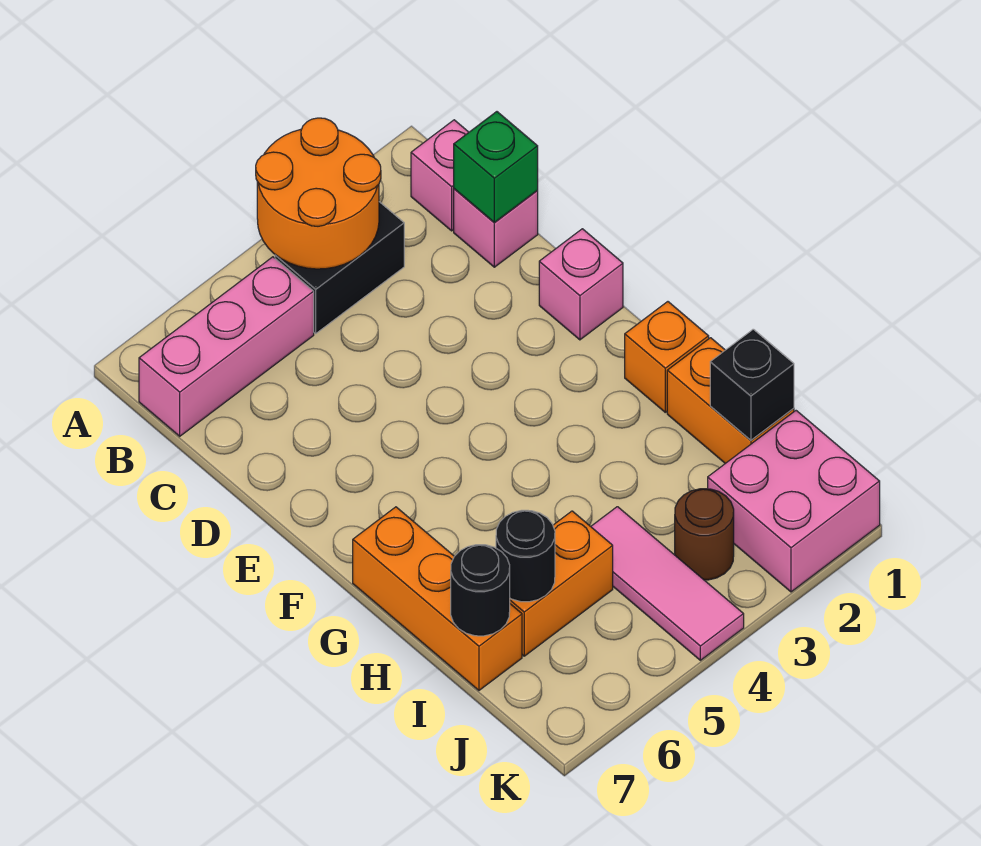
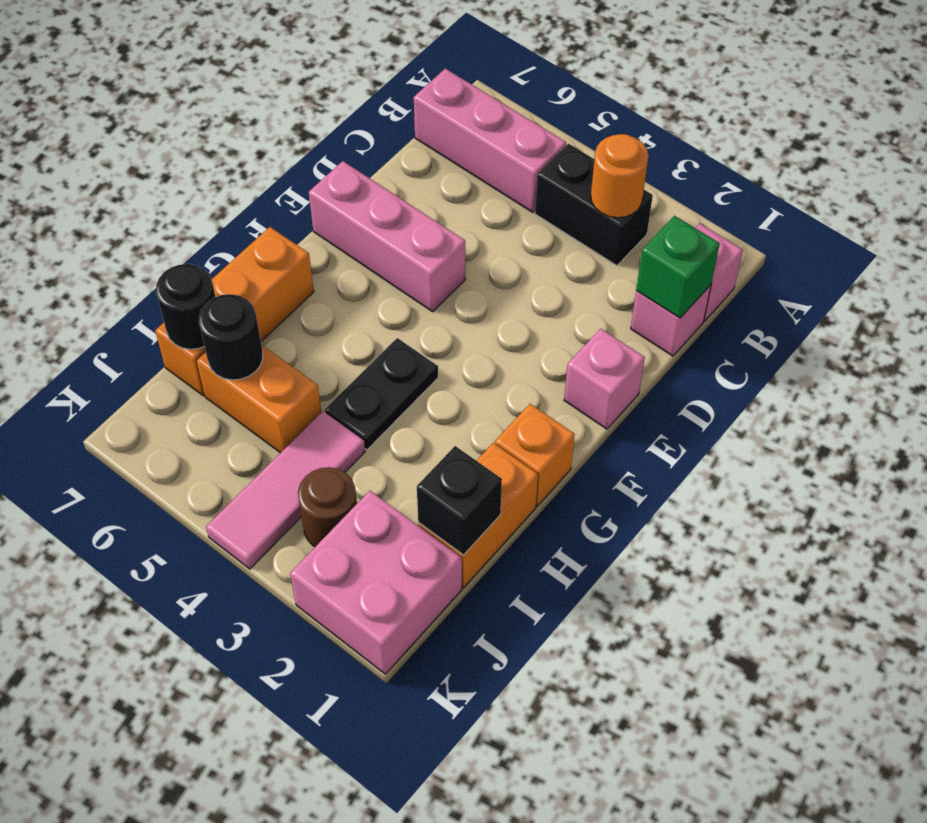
orange 2x2 round brick [256,118,381,269] -> orange 1x1 round brick [591,134,648,218]
none -> pink 1x3 brick [309,161,465,312]
none -> black 1x2 plate [325,338,438,450]

